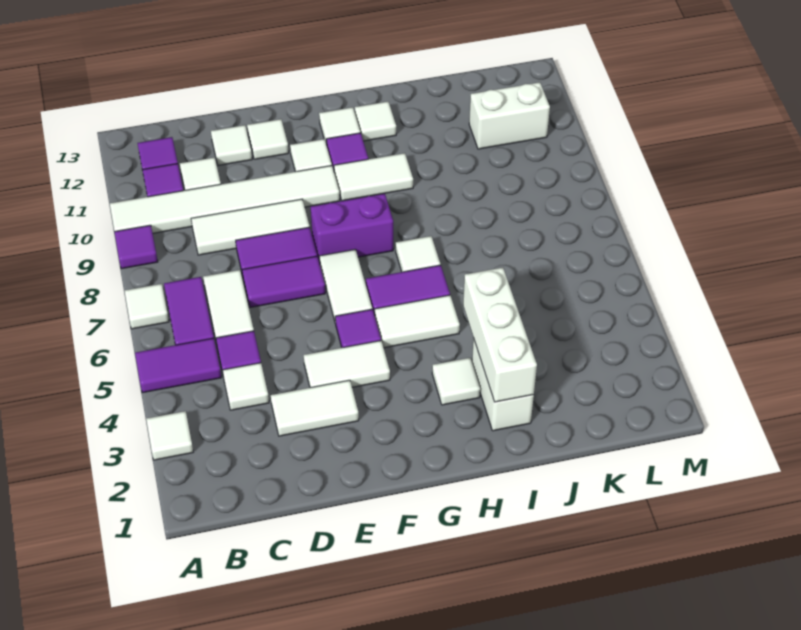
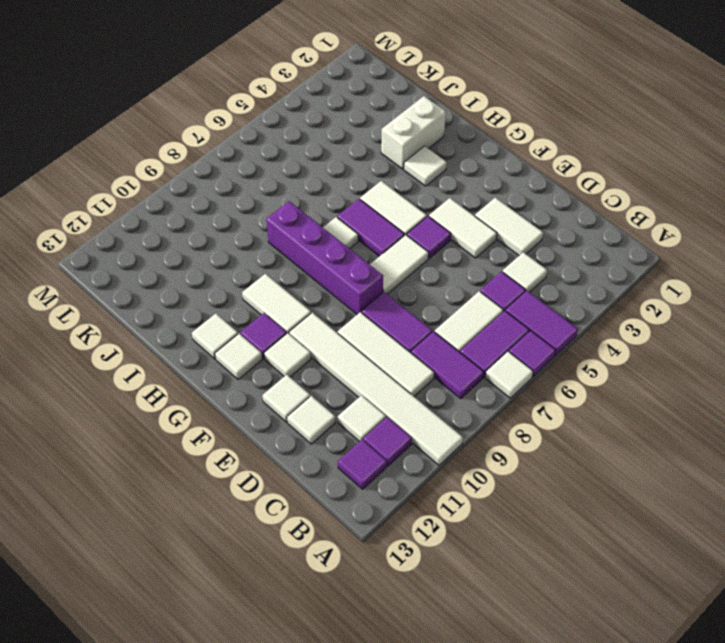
white 1x1 tile [146,411,193,460] -> none
purple 1x1 tile [114,225,158,269] -> purple 1x1 tile moved to [509,331,556,377]
purple 1x2 tile [242,256,325,307] -> purple 1x2 tile moved to [411,332,484,399]
purple 1x2 brick [310,194,393,263] -> purple 1x4 brick [266,201,383,314]
white 1x3 brick [463,268,537,402] -> none
white 1x2 brick [469,82,550,149] -> none

